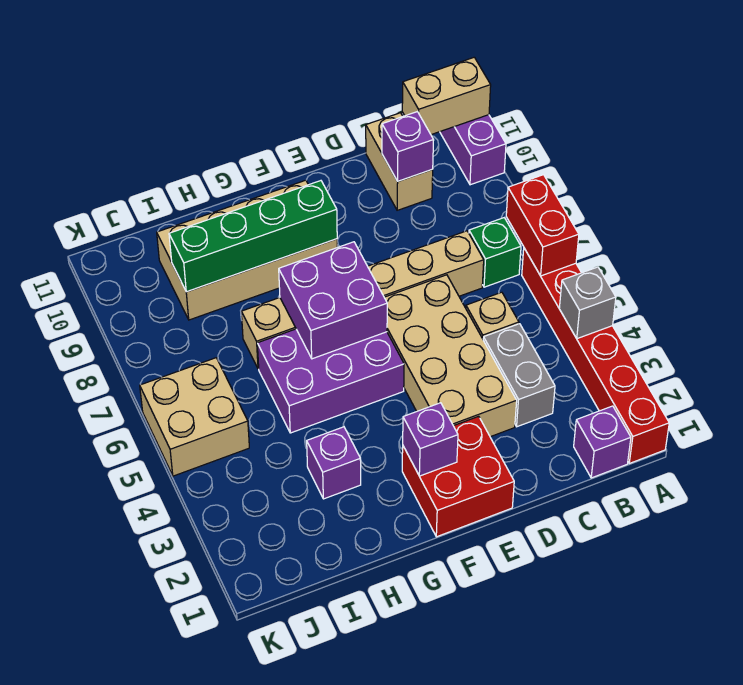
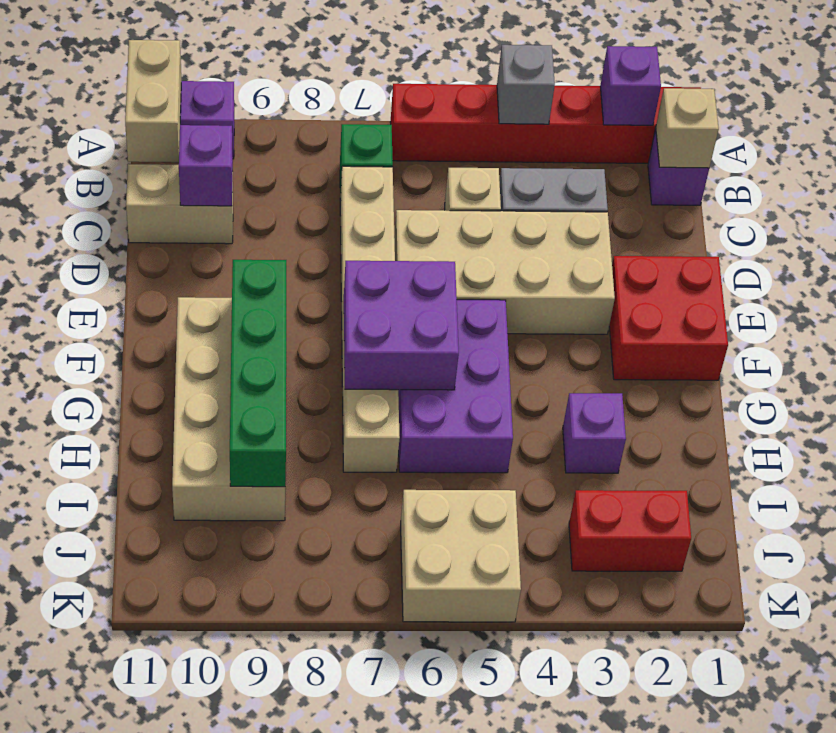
red 1x2 brick [506,175,579,276] -> red 1x2 brick moved to [569,490,691,571]
none -> tan 1x1 brick [656,88,719,168]
purple 1x1 brick [403,403,458,476] -> purple 1x1 brick moved to [600,46,661,125]

